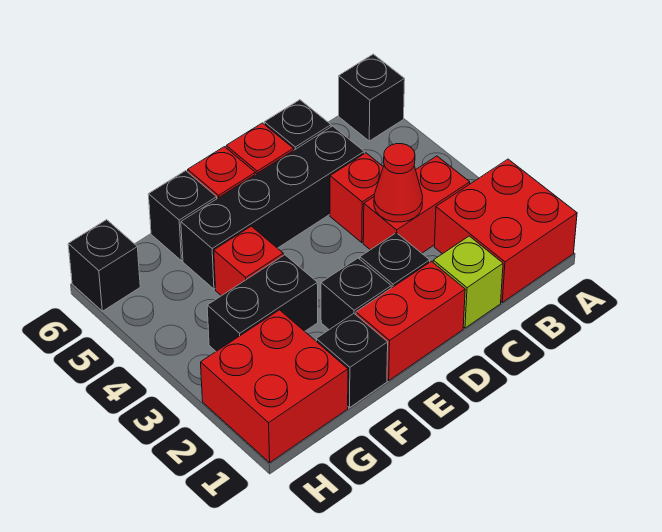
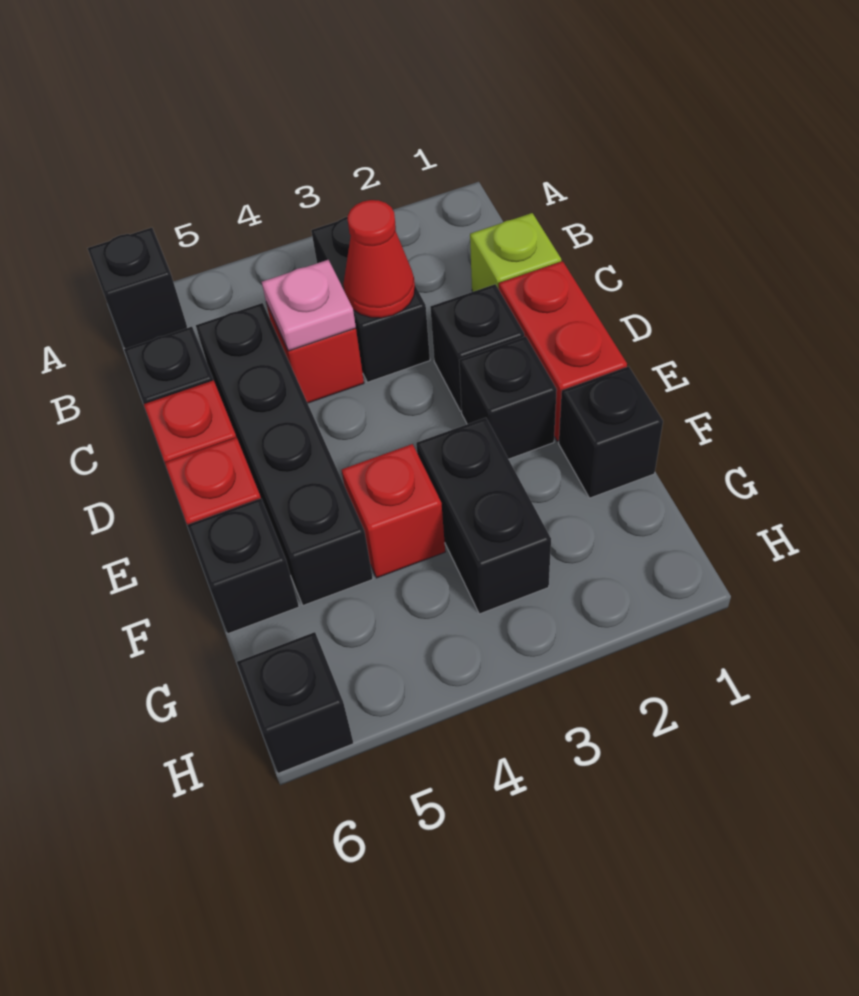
red 2x2 brick [434,159,577,302] -> none
red 1x2 brick [363,156,470,253] -> black 1x2 brick [311,217,430,382]
none -> pink 1x1 plate [262,260,356,351]
red 2x2 brick [201,310,348,463] -> none

